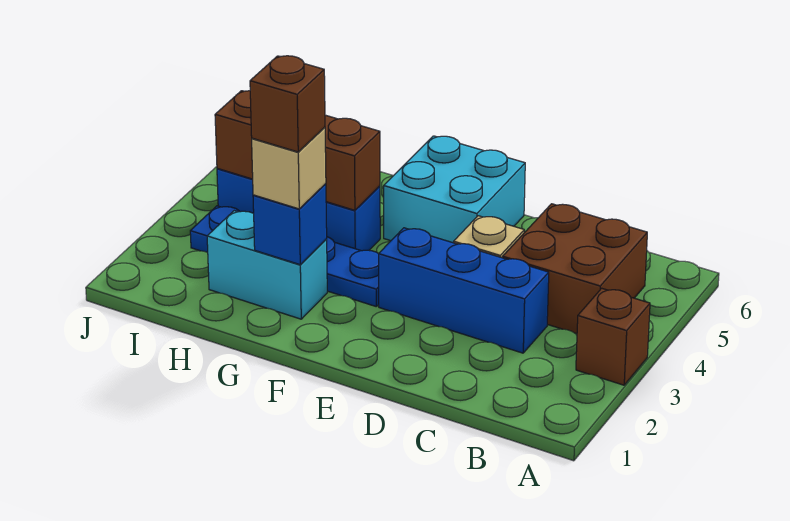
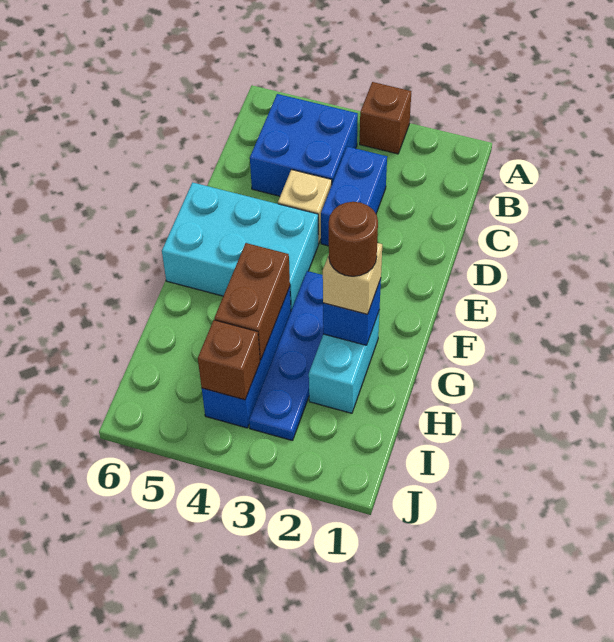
brown 2x2 brick [503,204,647,334] -> blue 2x2 brick [250,94,358,196]
blue 1x3 brick [379,228,549,353] -> blue 1x2 brick [321,147,387,246]
cyan 2x2 brick [384,136,525,243] -> cyan 2x3 brick [162,182,318,310]
brown 1x1 brick [250,56,325,152] -> brown 1x1 round brick [329,202,378,276]

